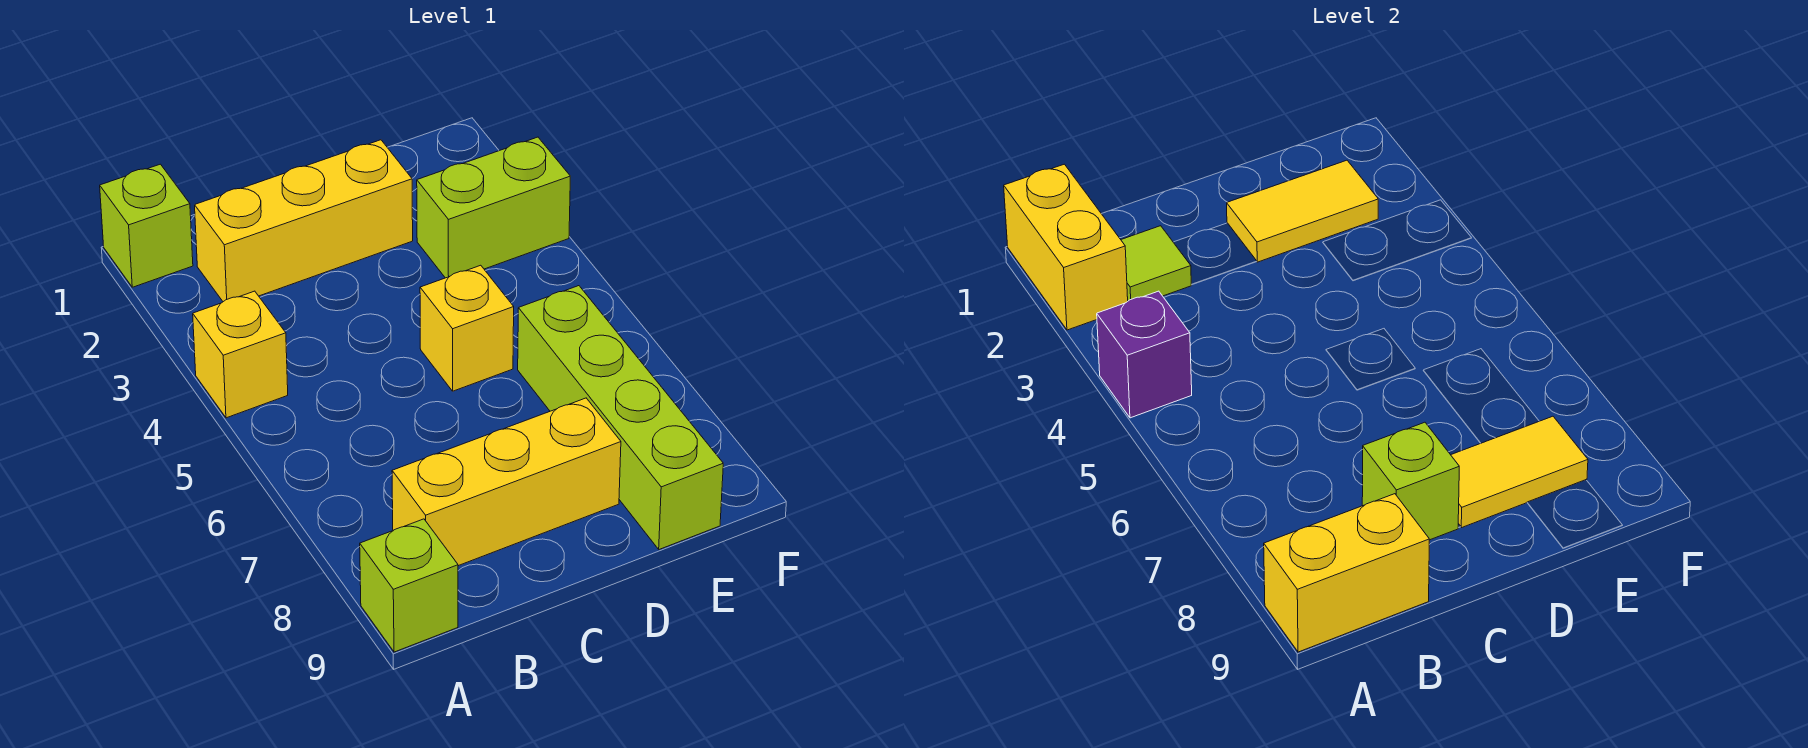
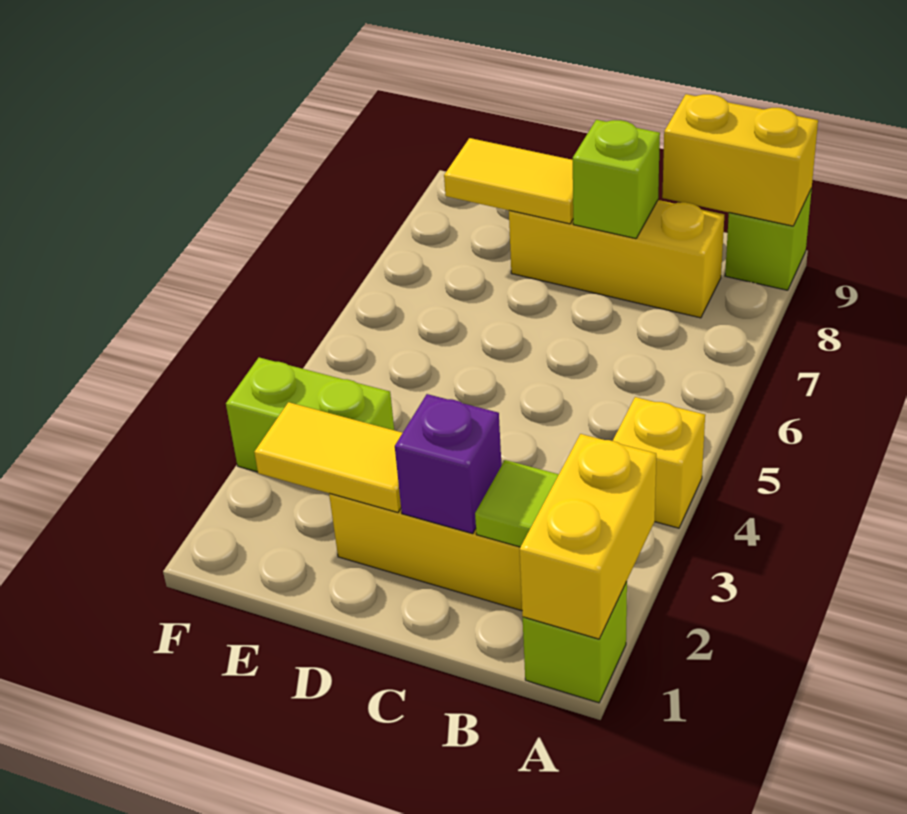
purple 1x1 brick [1097,291,1192,418] -> purple 1x1 brick moved to [395,394,502,534]
yellow 1x1 brick [420,265,514,391] -> none
lime 1x4 brick [518,286,723,549] -> none

